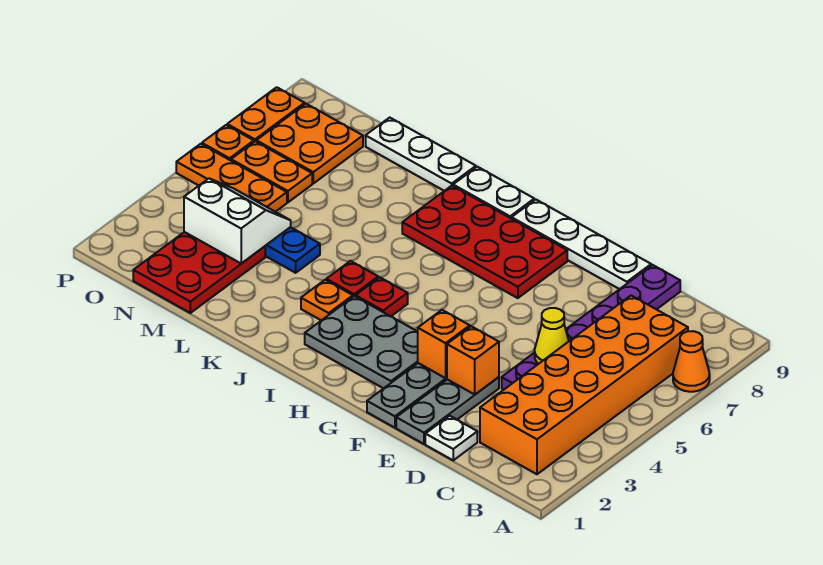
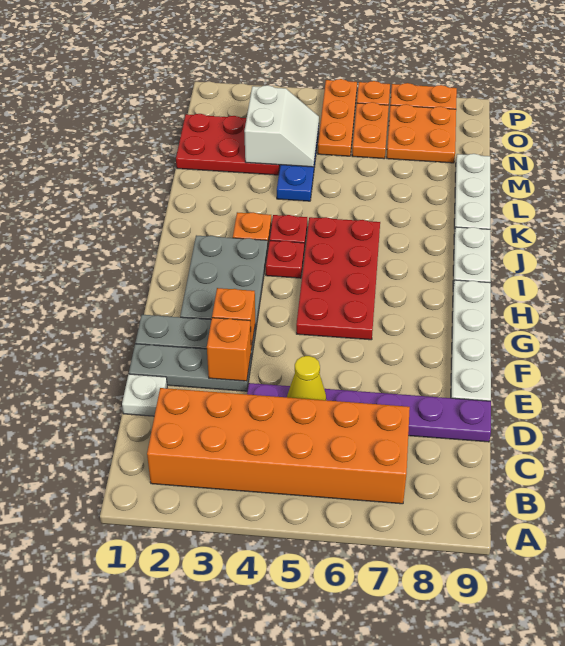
orange 1x1 cone [673,331,710,392] -> none
red 2x4 plate [402,186,567,298] -> red 2x4 plate moved to [296,217,380,340]

